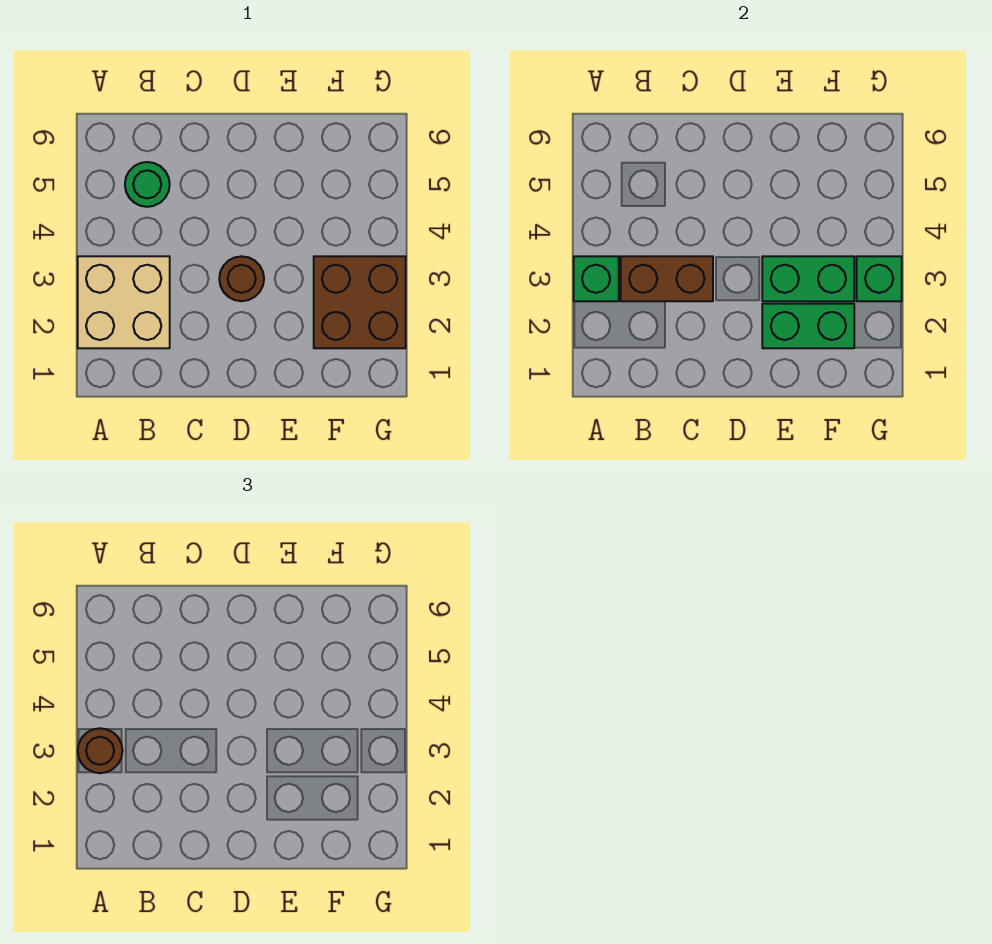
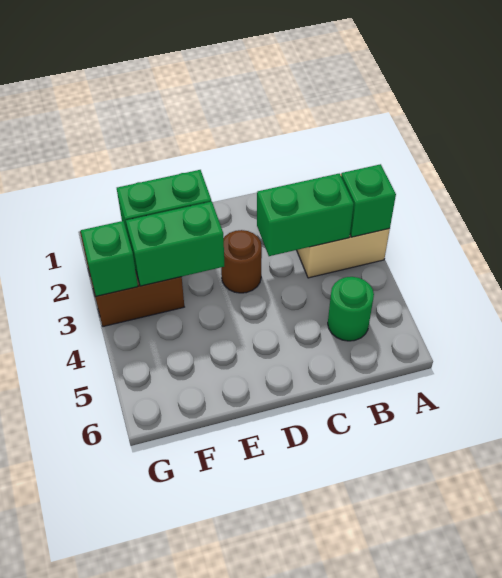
brown 1x1 round brick [78,728,123,773] -> none
brown 1x2 brick [621,256,713,301] -> green 1x2 brick [257,174,354,256]

